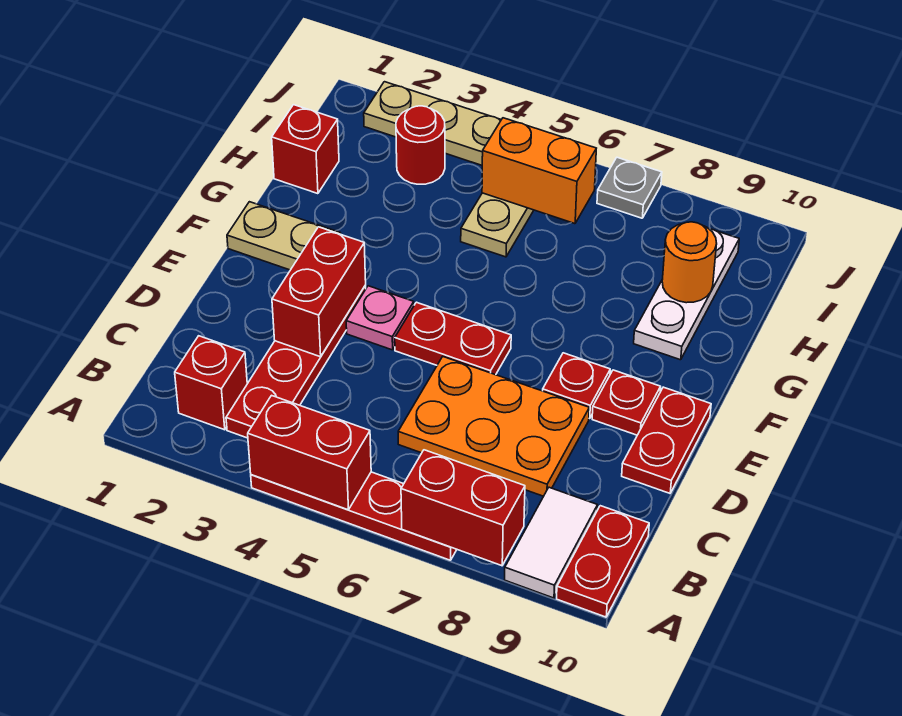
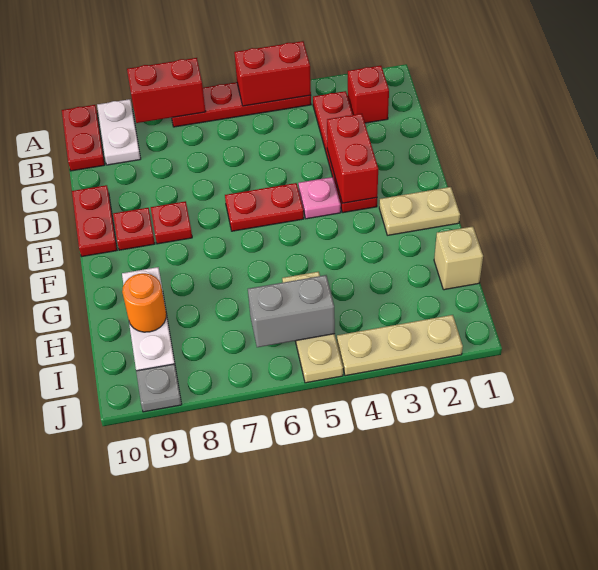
white 1x2 tile [505,487,598,598] -> white 1x2 plate [97,99,141,165]
orange 2x3 plate [398,357,589,496] -> none
red 1x1 brick [272,105,339,194] -> tan 1x1 brick [434,226,483,290]
red 1x1 round brick [396,106,445,184] -> none
orange 1x2 brick [482,118,596,224] -> grey 1x2 brick [248,275,335,347]
grey 1x1 plate [597,157,662,218] -> grey 1x1 plate moved to [136,364,182,412]

